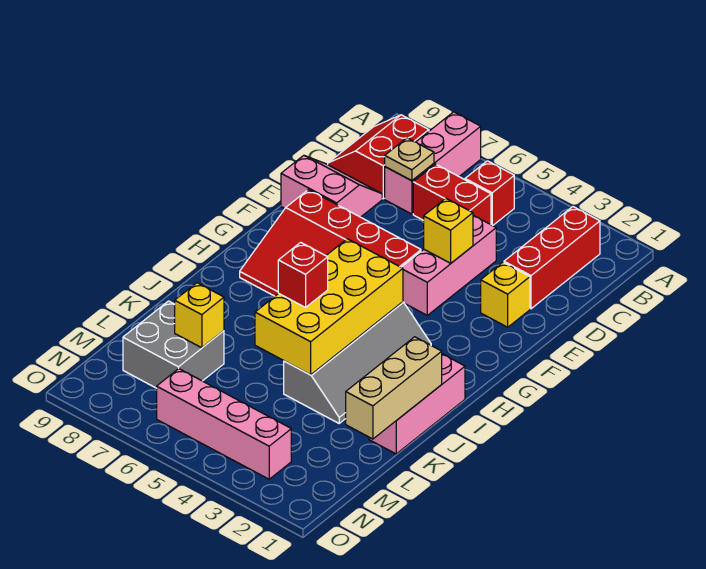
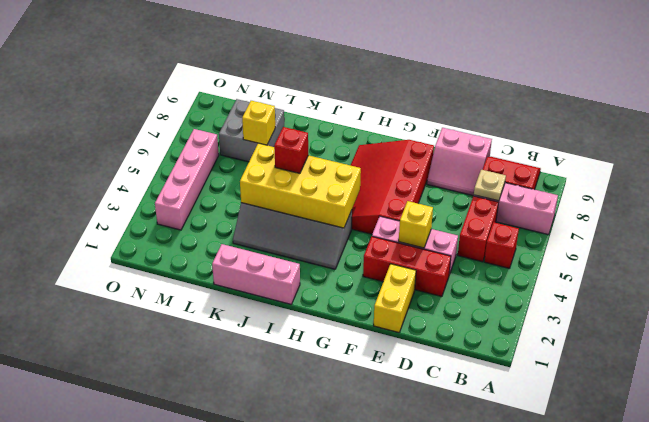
red 1x3 brick [504,207,600,309] -> red 1x3 brick moved to [363,237,451,297]
pink 2x2 slope [281,155,382,217] -> pink 2x2 slope turned to [427,128,492,196]
yellow 1x1 brick [481,262,530,327] -> yellow 1x2 brick [374,264,416,333]
tan 1x3 brick [346,337,442,439] -> none

